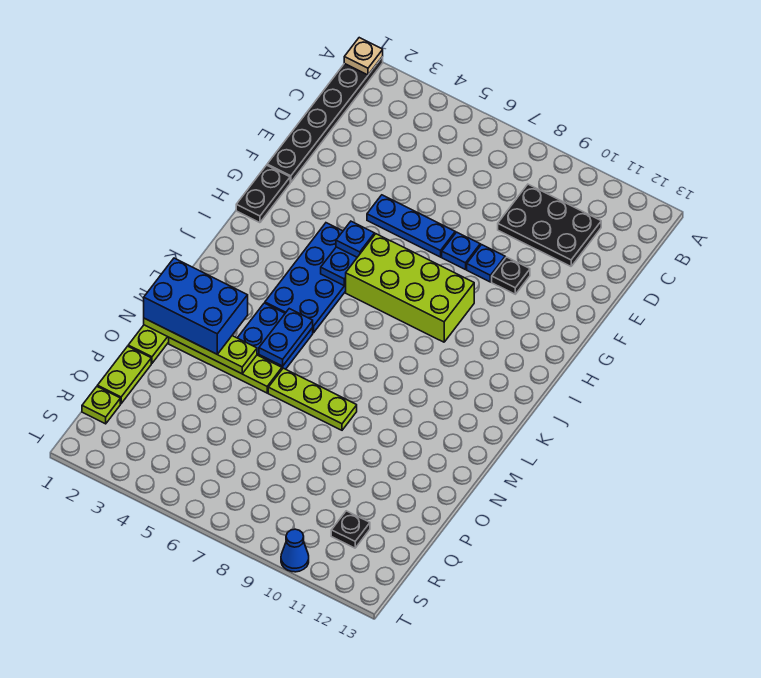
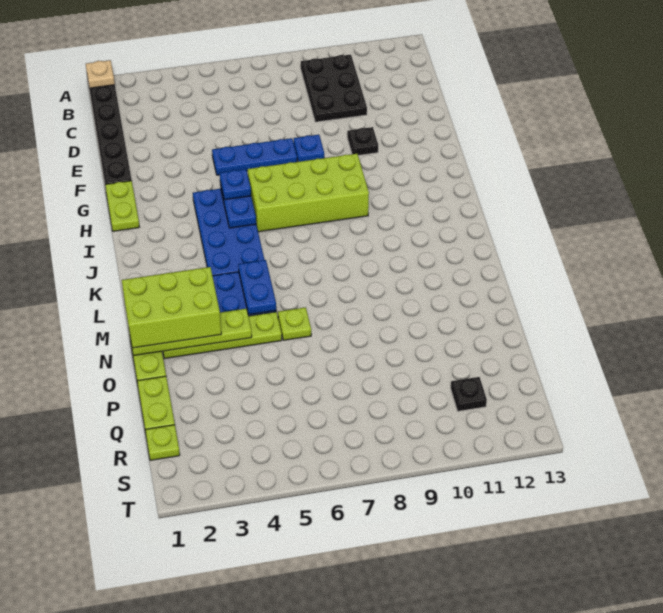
black 2x3 plate [498,184,601,266] -> black 2x3 plate turned to [301,55,367,122]
blue 1x1 plate [467,245,505,282] -> none
black 1x2 plate [236,165,290,223] -> lime 1x2 plate [105,181,139,231]
blue 2x3 brick [144,258,248,354] -> lime 2x3 brick [122,267,221,348]
lime 1x3 plate [268,368,357,430] -> lime 1x1 plate [278,307,311,340]
blue 1x1 cone [281,529,309,572] -> none

